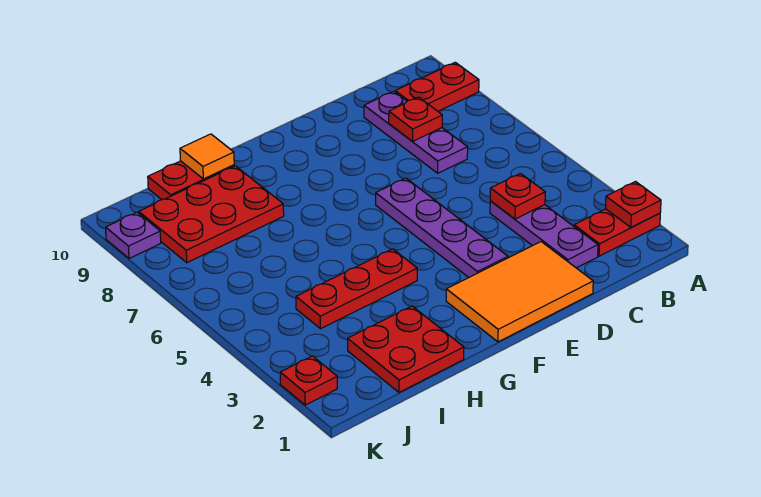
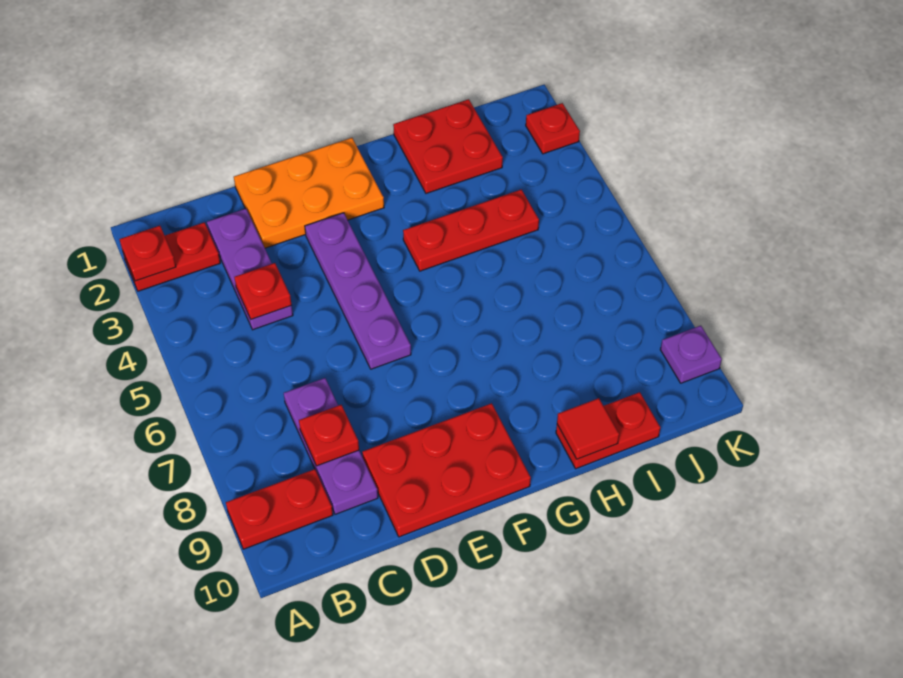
orange 2x3 tile [446,242,593,342] -> orange 2x3 plate [234,138,384,248]
red 2x3 plate [139,166,284,263] -> red 2x3 plate moved to [362,403,531,537]
orange 1x1 tile [180,134,234,179] -> red 1x1 tile [557,398,619,459]

